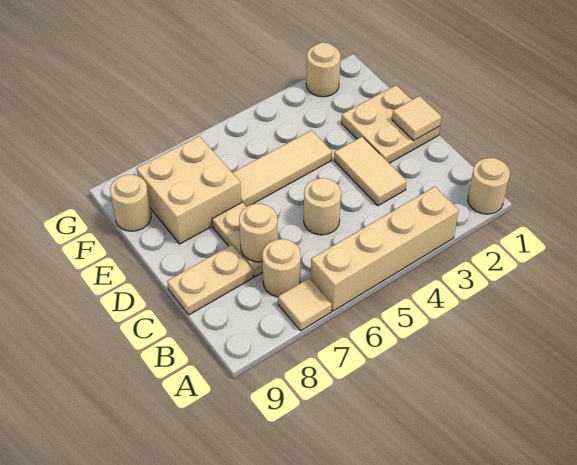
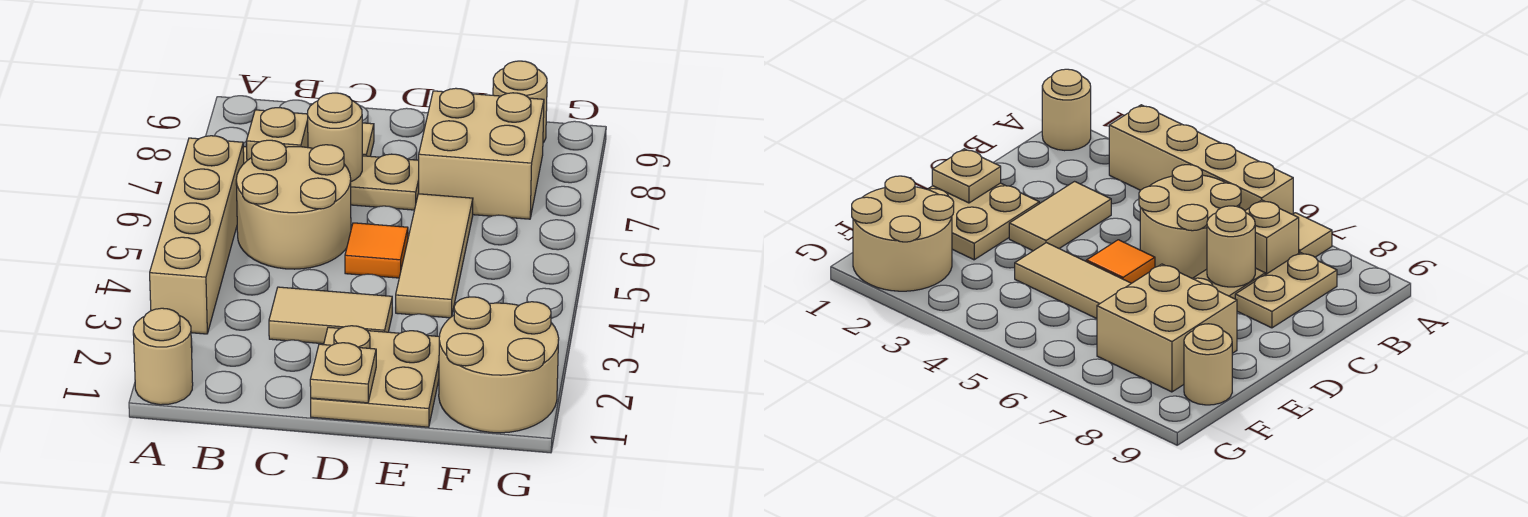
tan 1x1 round brick [262,239,301,297] -> tan 1x1 brick [246,108,308,160]
tan 1x1 round brick [304,178,341,235] -> tan 2x2 round brick [236,140,351,269]
tan 1x2 plate [167,245,253,315] -> tan 1x2 plate turned to [1235,253,1337,328]
tan 1x1 tile [392,96,441,140] -> tan 1x1 plate [310,343,376,403]
none -> orange 1x1 tile [345,223,408,278]
tan 1x1 round brick [306,42,341,97] -> tan 2x2 round brick [439,297,559,433]

